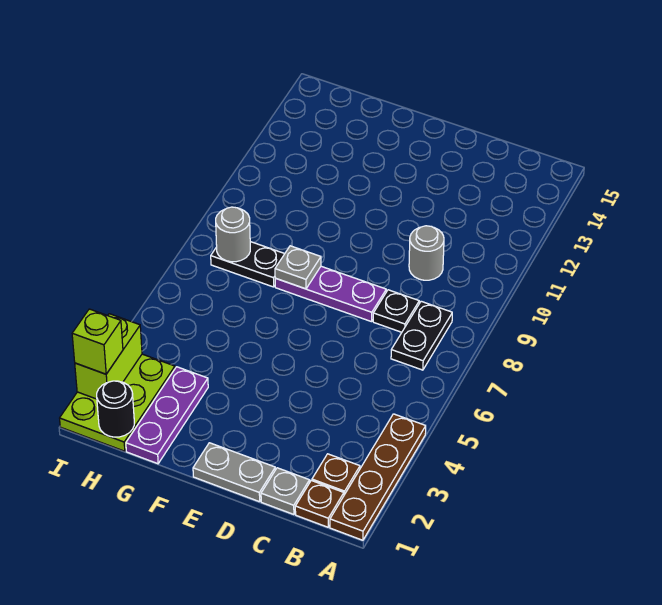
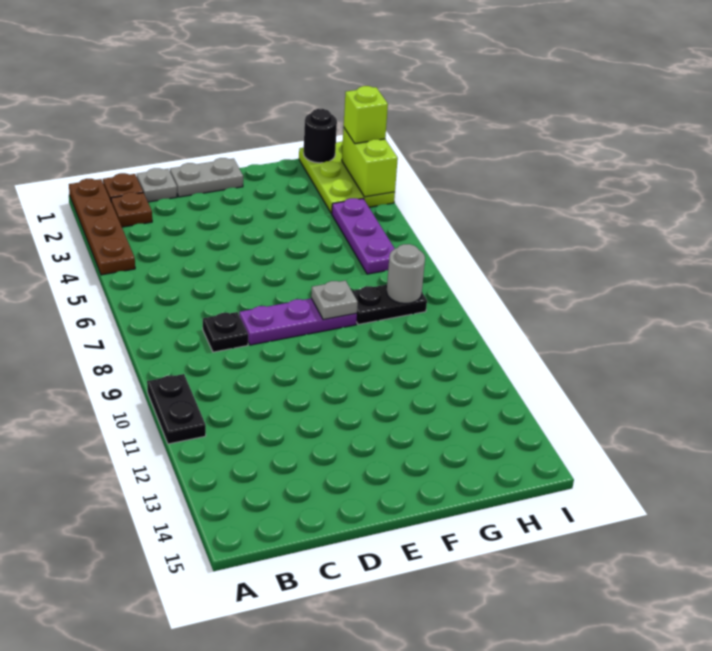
black 1x2 plate [391,301,452,370] -> black 1x2 plate moved to [147,374,206,444]
grey 1x1 round brick [409,226,444,280] -> none
purple 1x3 plate [126,367,208,464] -> purple 1x3 plate moved to [332,198,395,274]

